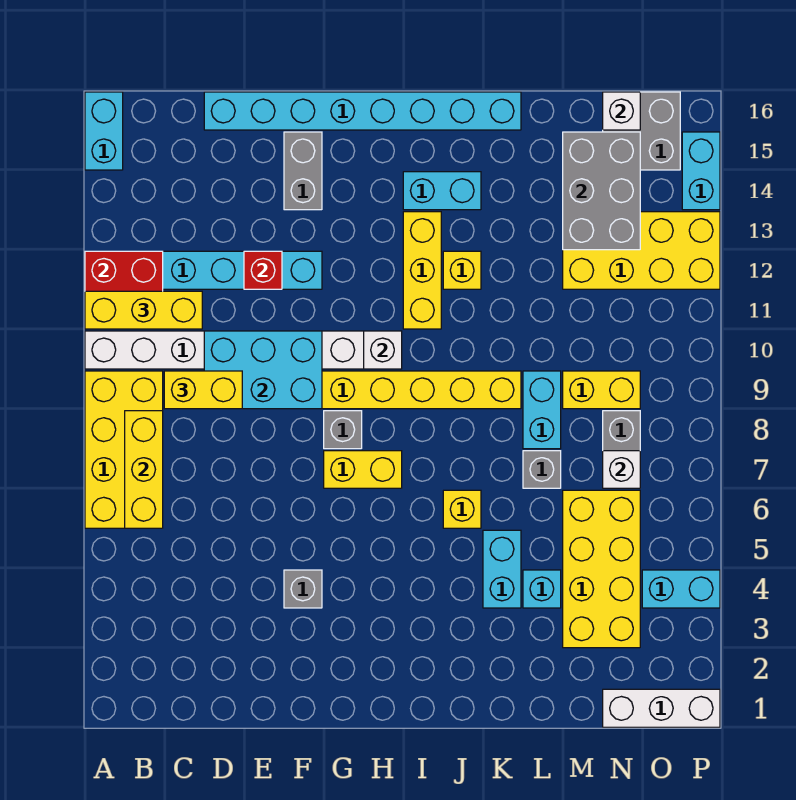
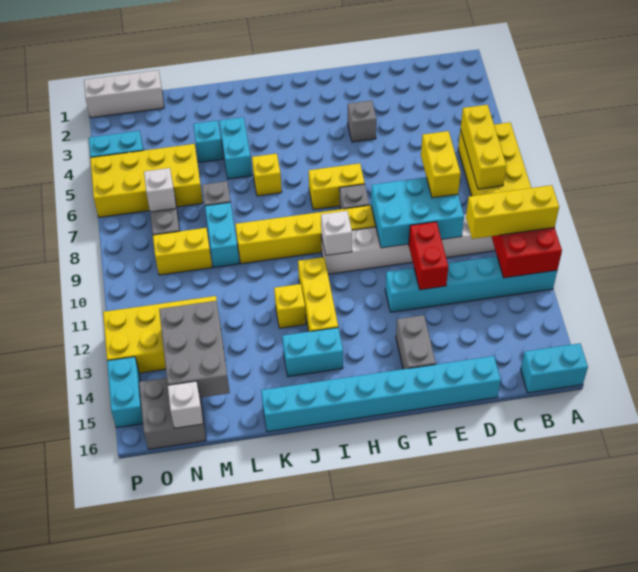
cyan 1x2 brick [85,92,123,170] -> cyan 1x2 brick turned to [521,343,588,393]
yellow 1x2 brick [164,371,242,409] -> yellow 1x2 brick turned to [421,131,461,198]
red 1x1 brick [244,251,282,289] -> red 1x2 brick [409,222,448,290]
yellow 2x4 brick [563,490,640,648] -> yellow 2x4 brick turned to [90,144,203,217]

